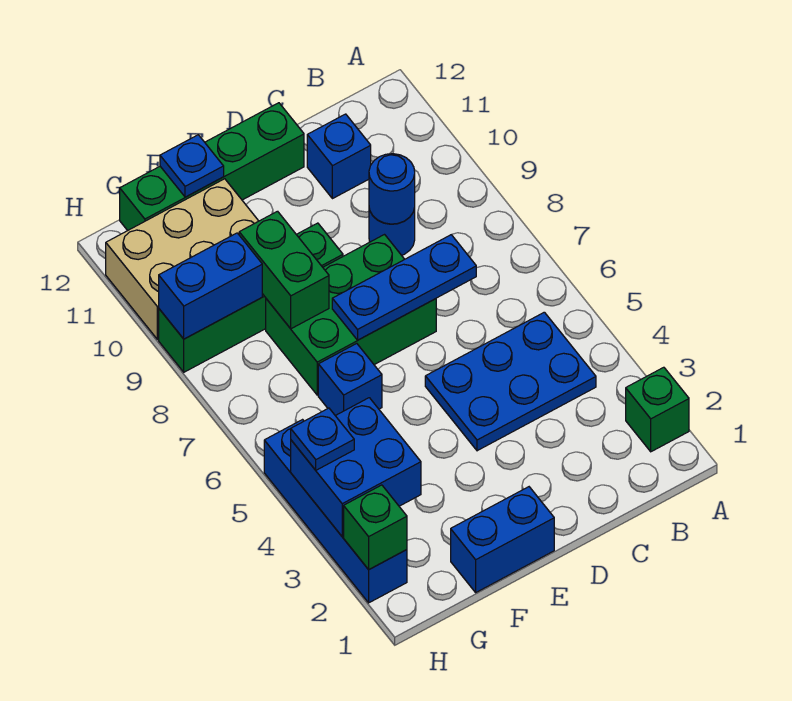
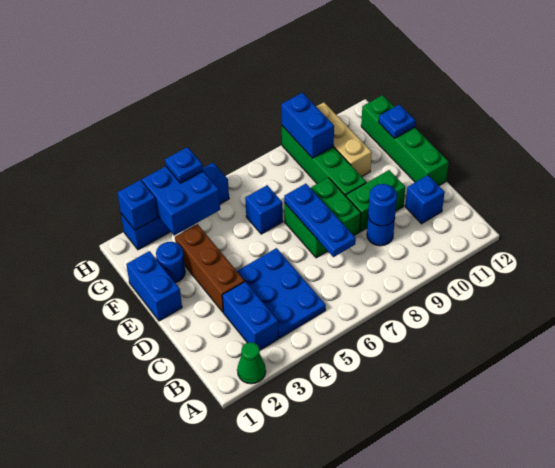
green 1x1 brick [626,367,689,452] -> green 1x1 cone [237,342,266,384]
none -> blue 1x2 brick [222,282,278,350]
none -> brown 1x3 brick [175,224,245,312]
green 2x3 brick [266,235,436,395] -> green 2x2 brick [284,178,361,258]
none -> blue 1x1 round brick [156,242,185,283]
green 1x2 brick [239,211,329,329] -> green 1x2 brick moved to [346,170,405,231]
tan 2x3 brick [106,179,258,339] -> tan 1x3 brick [316,102,372,176]
green 1x1 brick [344,485,407,570] -> blue 1x1 brick [118,180,158,230]

